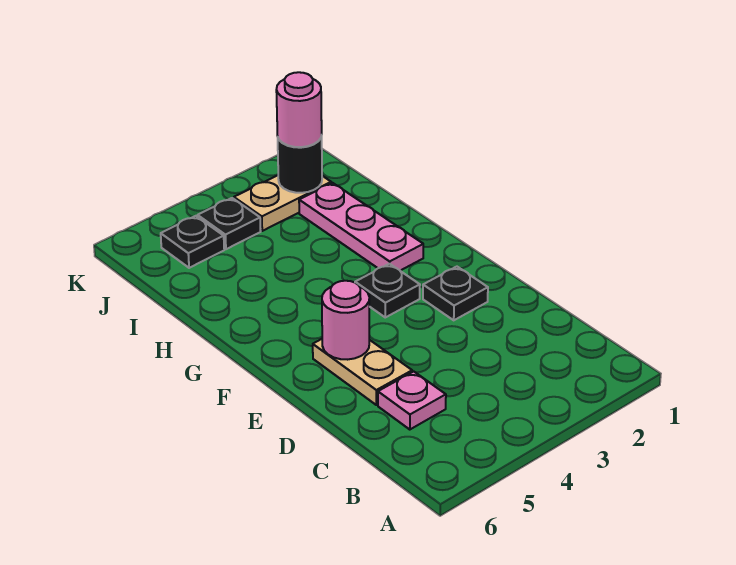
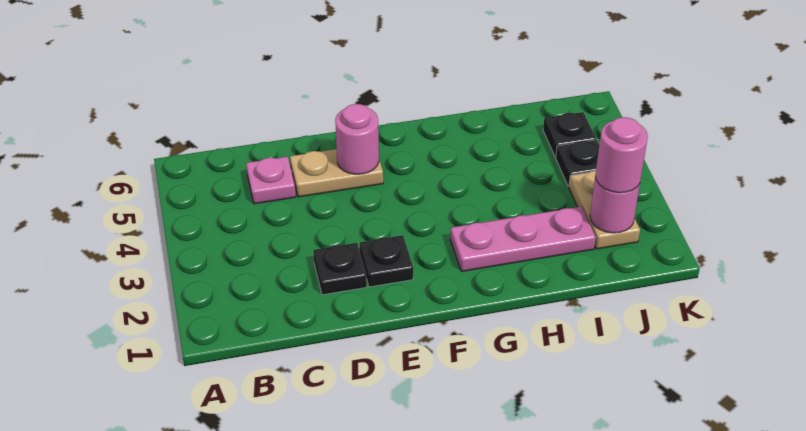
black 1x1 plate [355,264,420,317] -> black 1x1 plate moved to [313,243,367,295]
black 1x1 round brick [278,135,322,193] -> pink 1x1 round brick [590,177,640,233]

